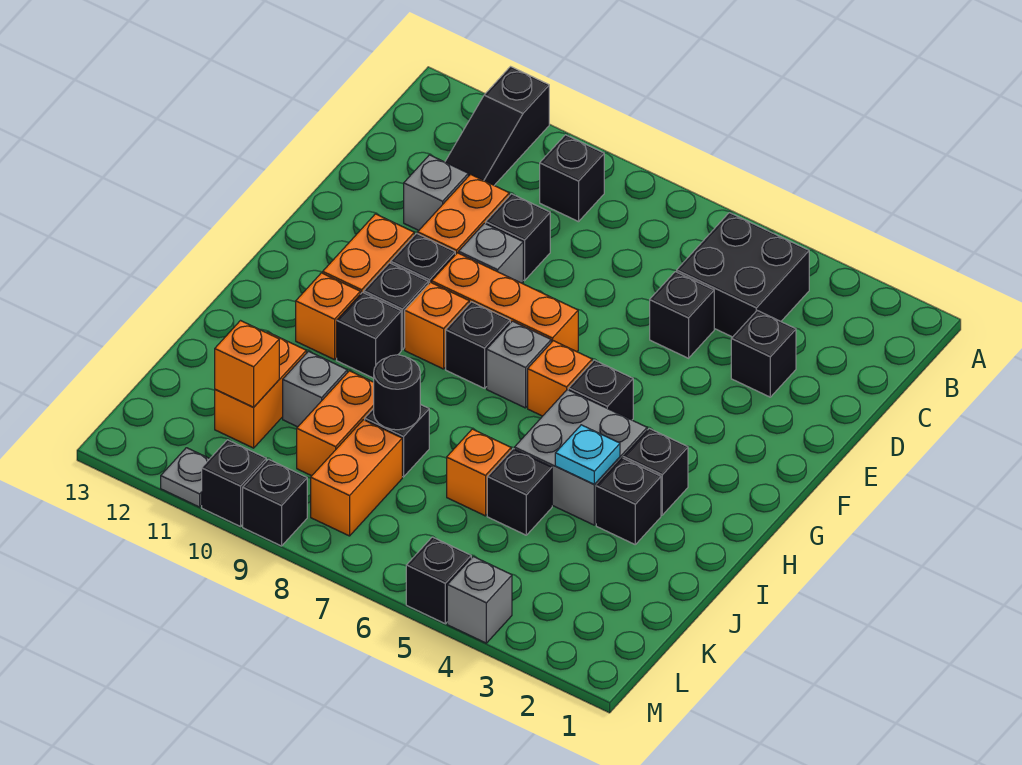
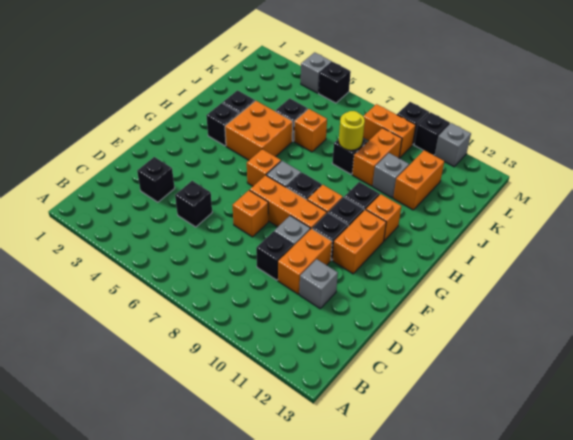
black 1x3 slope [445,67,549,185] -> none
black 2x2 brick [677,213,809,337] -> none
black 1x1 brick [540,135,604,222] -> none
black 1x1 brick [568,360,633,420] -> none
grey 2x2 brick [514,390,647,525] -> orange 2x2 brick [225,101,293,160]
cyan 1x1 plate [555,425,620,484] -> none
black 1x1 round brick [374,355,420,430] -> yellow 1x1 round brick [339,111,365,150]
orange 1x2 brick [311,420,402,536] -> orange 1x2 brick turned to [363,104,416,158]
orange 1x1 brick [215,321,279,407] -> orange 1x1 brick moved to [233,190,268,237]
grey 1x1 plate [161,448,210,507] -> grey 1x1 brick [435,123,471,167]

